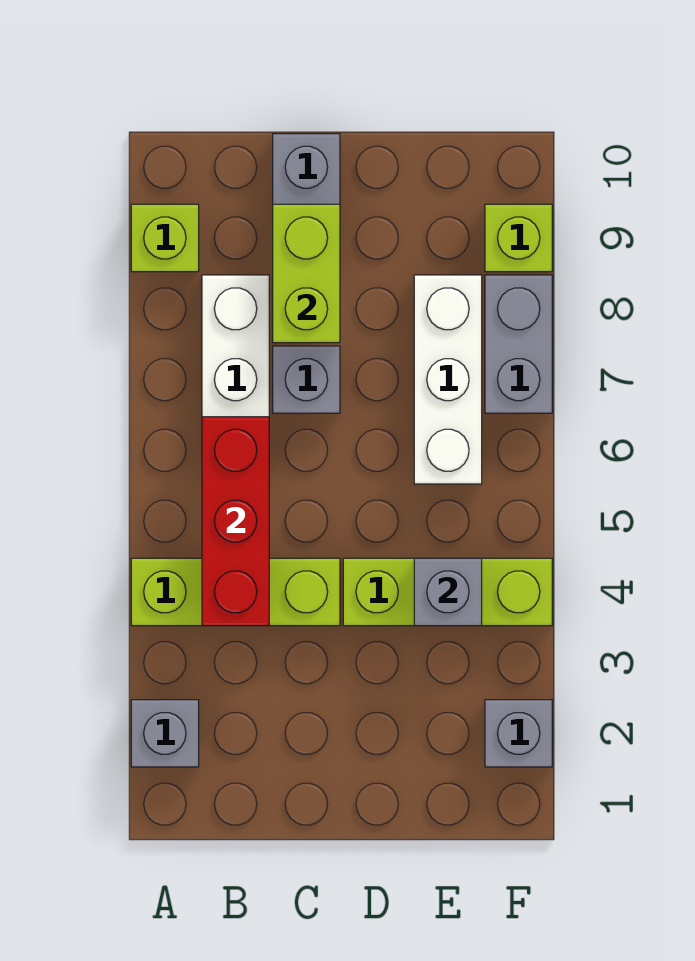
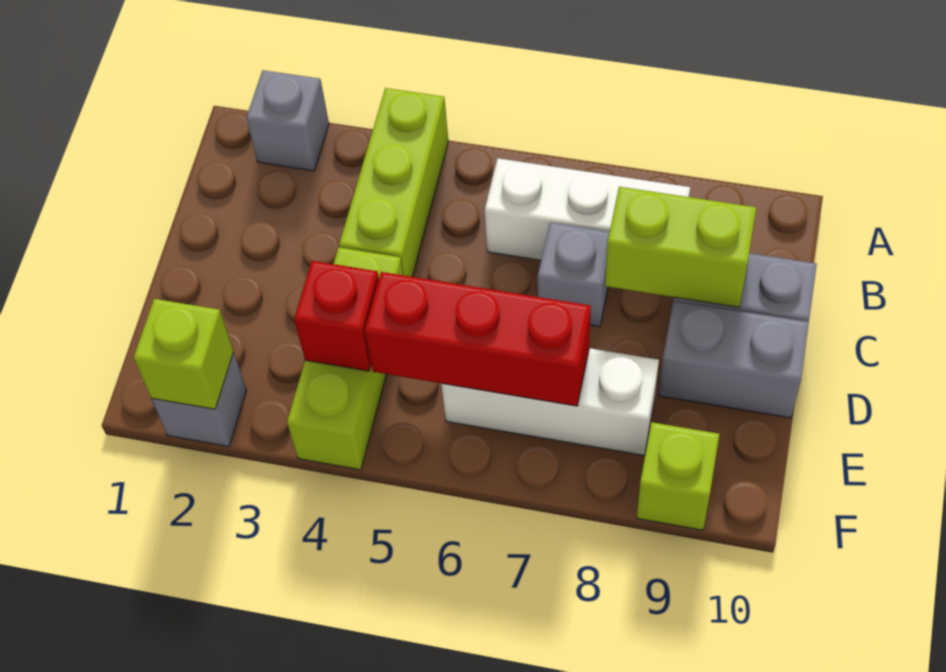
lime 1x1 brick [131,204,199,272] -> lime 1x1 brick moved to [134,299,234,409]
red 1x3 brick [202,417,269,626] -> red 1x3 brick moved to [365,272,591,406]
grey 1x1 brick [414,558,482,626] -> red 1x1 brick [294,261,379,371]
grey 1x2 brick [485,275,552,413] -> grey 1x2 brick moved to [659,300,809,418]

